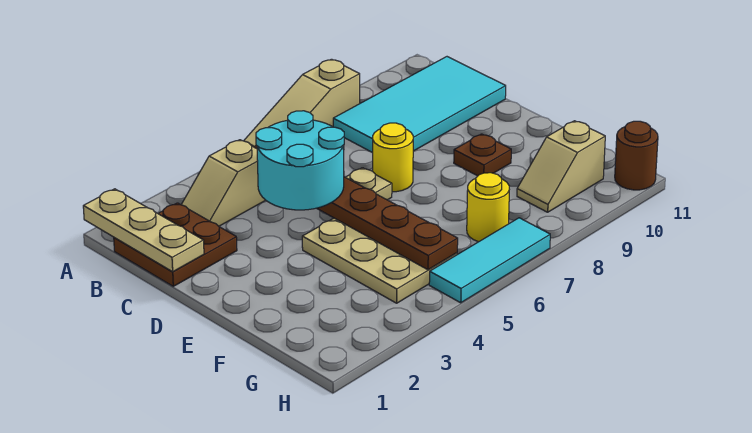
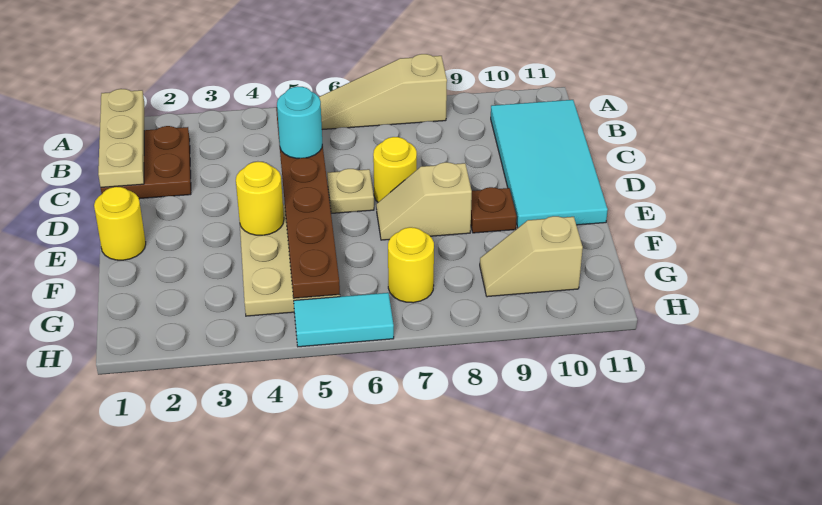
tan 1x2 slope [181,140,266,226] -> tan 1x2 slope moved to [376,162,472,240]
cyan 2x4 tile [333,57,506,153] -> cyan 2x4 tile turned to [491,100,608,227]
cyan 2x2 round brick [256,111,344,210] -> cyan 1x1 round brick [277,86,322,158]
none -> yellow 1x1 round brick [94,187,146,260]
none -> yellow 1x1 round brick [236,162,284,235]
cyan 1x3 tile [429,218,550,303] -> cyan 1x2 tile [294,293,394,347]
brown 1x1 round brick [615,121,658,190] -> none

